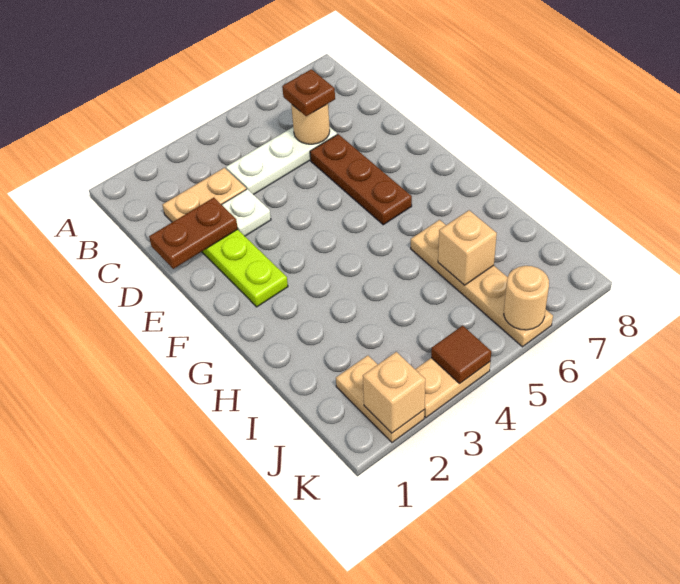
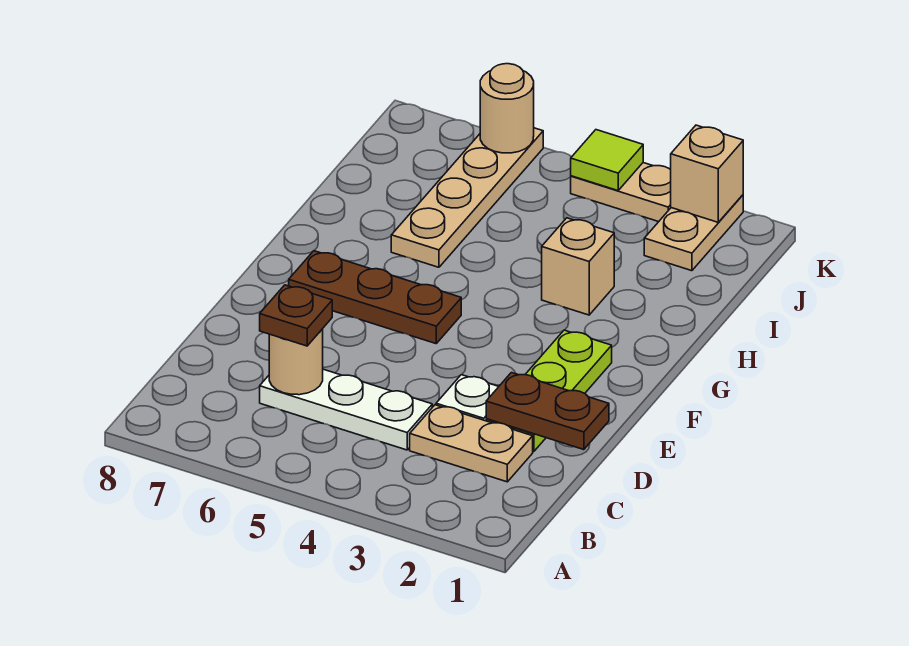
brown 1x3 plate [310,134,412,225] -> brown 1x3 plate turned to [289,251,461,344]
tan 1x1 brick [438,210,497,285] -> tan 1x1 brick moved to [542,218,614,315]
brown 1x1 tile [431,326,491,383] -> lime 1x1 tile [571,130,643,191]

